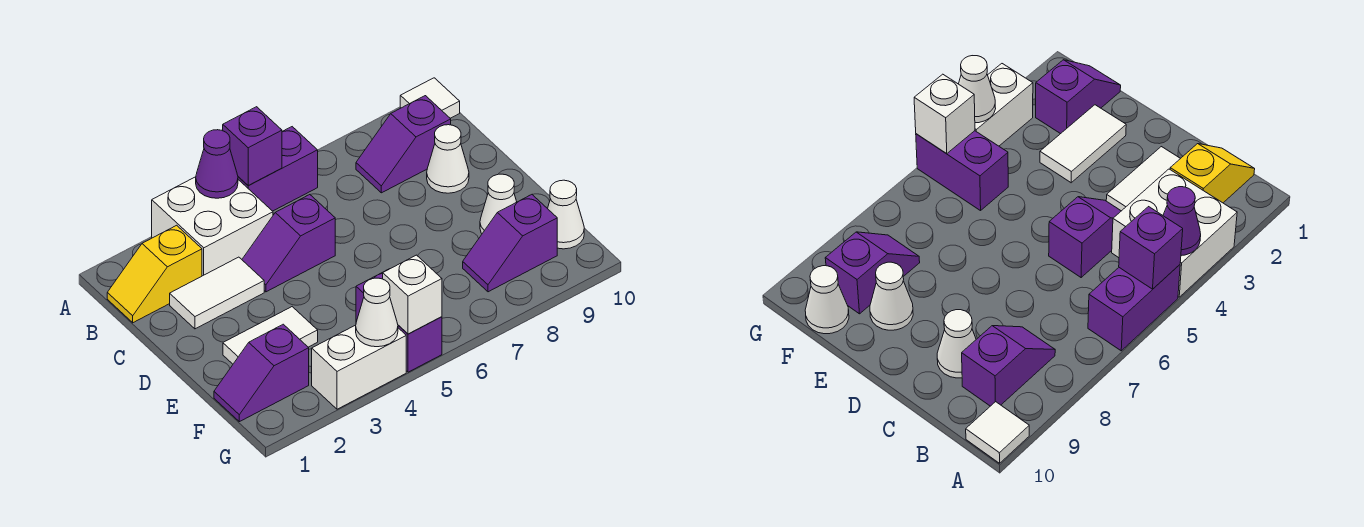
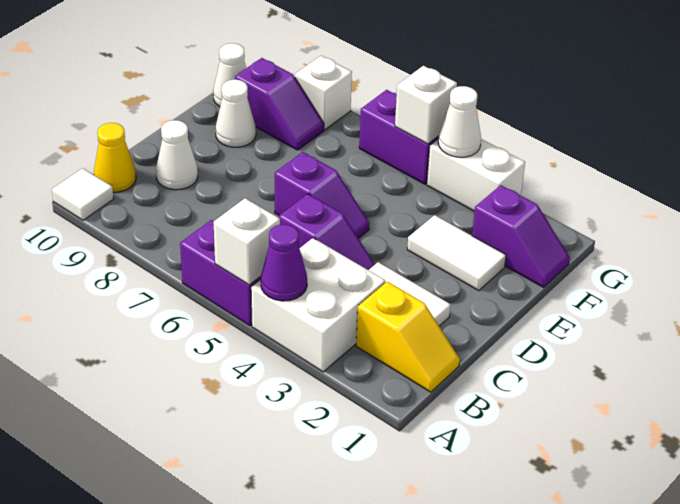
purple 1x1 brick [223,107,282,186] -> white 1x1 brick [214,198,280,285]
purple 1x2 slope [356,96,451,193] -> purple 1x2 slope moved to [275,152,369,238]
none -> yellow 1x1 cone [94,123,136,192]
purple 1x2 brick [356,269,442,372] -> purple 1x2 brick turned to [359,90,439,184]
none -> white 1x1 brick [295,56,352,130]

